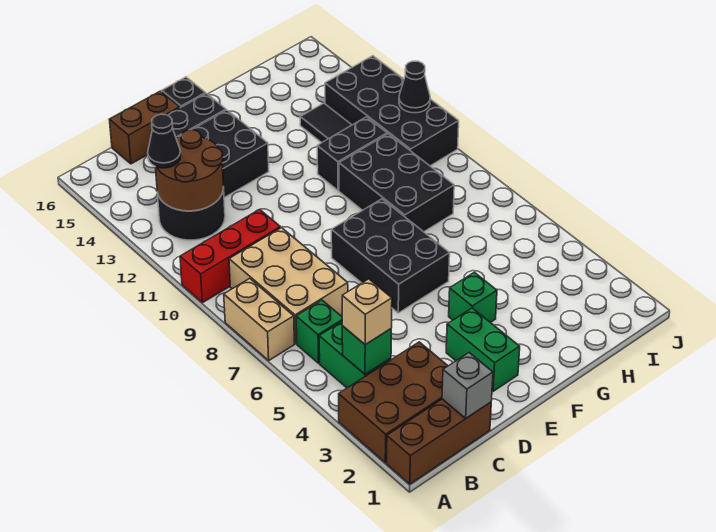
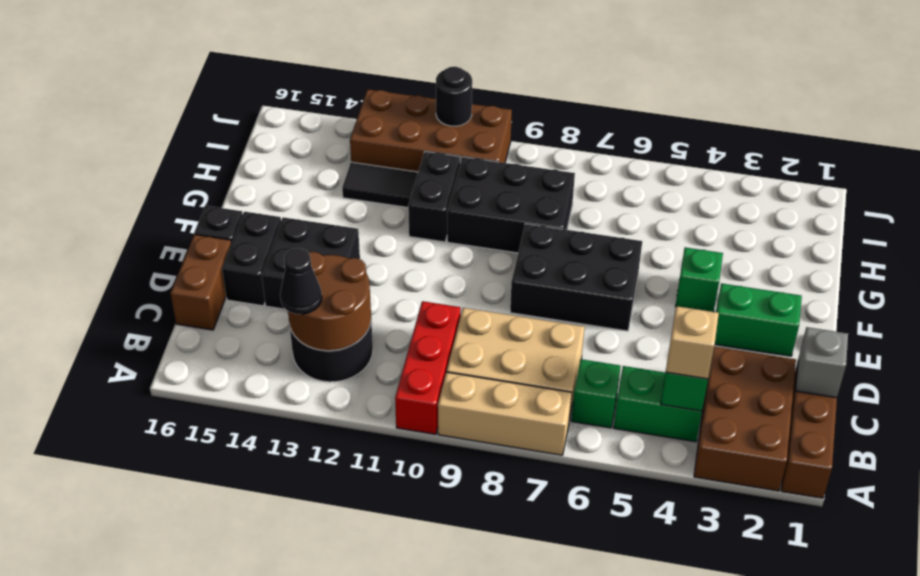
tan 1x2 brick [224,279,295,360] -> tan 1x3 brick [438,372,572,455]
black 2x4 brick [325,56,459,166] -> brown 2x4 brick [350,89,512,172]
black 1x1 cone [399,61,430,113] -> black 1x1 round brick [436,67,472,126]

